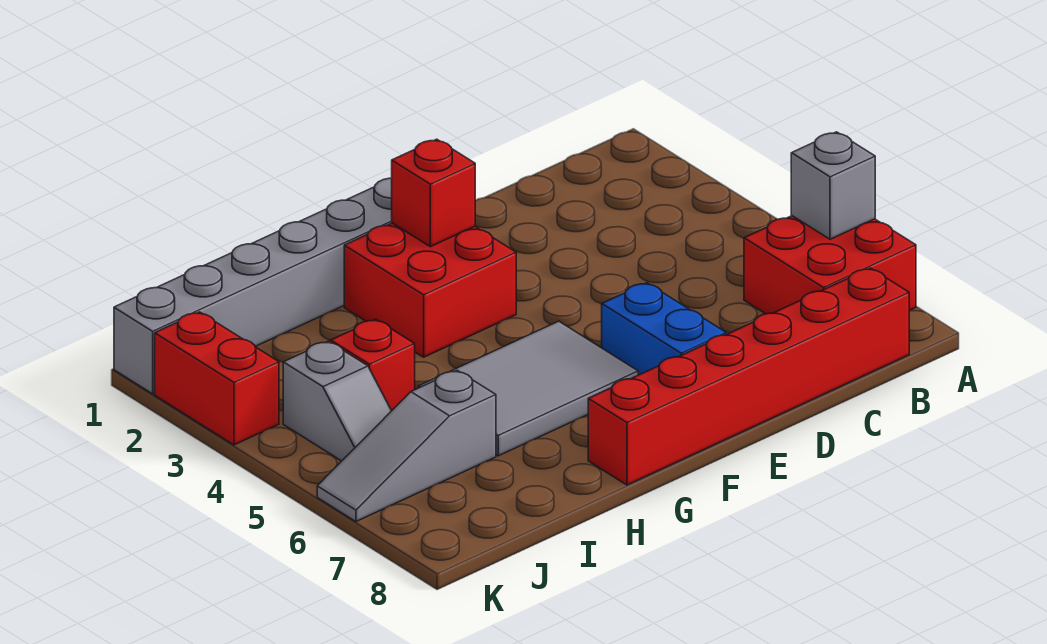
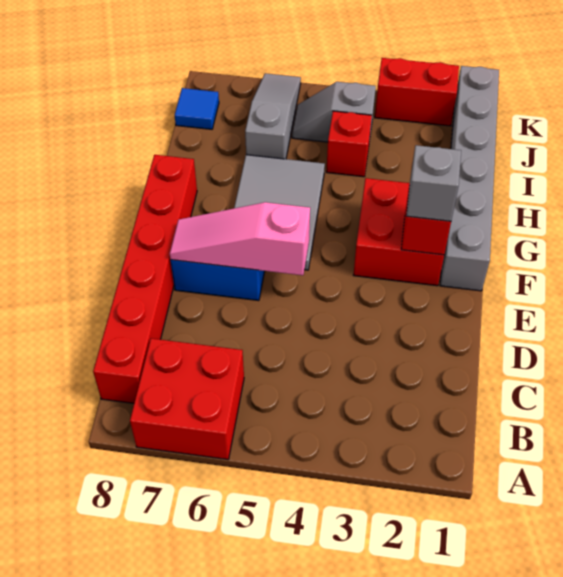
grey 1x1 brick [791,132,875,239] -> grey 1x1 brick moved to [406,145,461,221]
none -> pink 1x3 slope [170,202,310,275]
none -> blue 1x1 tile [175,88,219,129]

